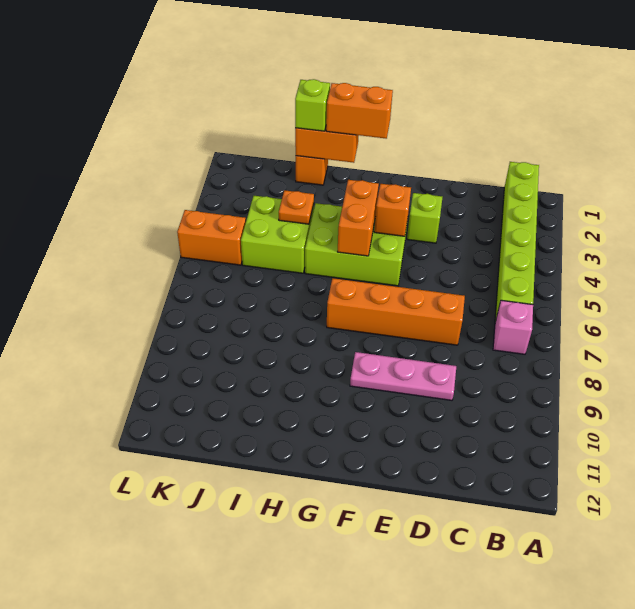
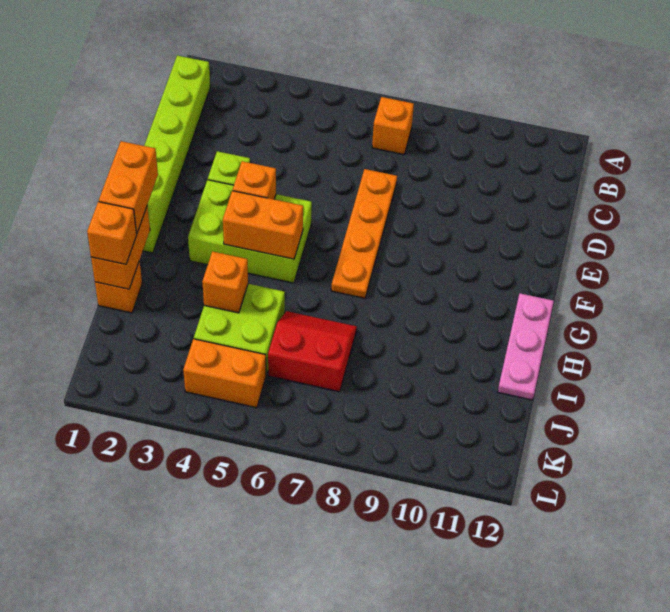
lime 1x6 brick [495,162,539,322] -> lime 1x6 brick turned to [143,55,210,253]
pink 1x1 brick [493,300,533,354] -> orange 1x1 brick [372,97,414,155]
orange 1x4 brick [327,278,465,345] -> orange 1x4 plate [331,169,397,298]
pink 1x3 plate [350,352,456,400] -> pink 1x3 plate moved to [498,293,554,400]
lime 2x3 brick [305,203,408,286] -> lime 2x3 brick turned to [188,180,312,283]
lime 1x1 brick [295,79,330,131] -> orange 1x1 brick [87,202,137,264]
orange 1x1 plate [279,190,314,224] -> orange 1x1 brick [202,251,248,313]
none -> red 2x2 slope [268,311,357,392]
orange 1x2 brick [177,210,246,265] -> orange 1x2 brick turned to [183,339,266,408]

